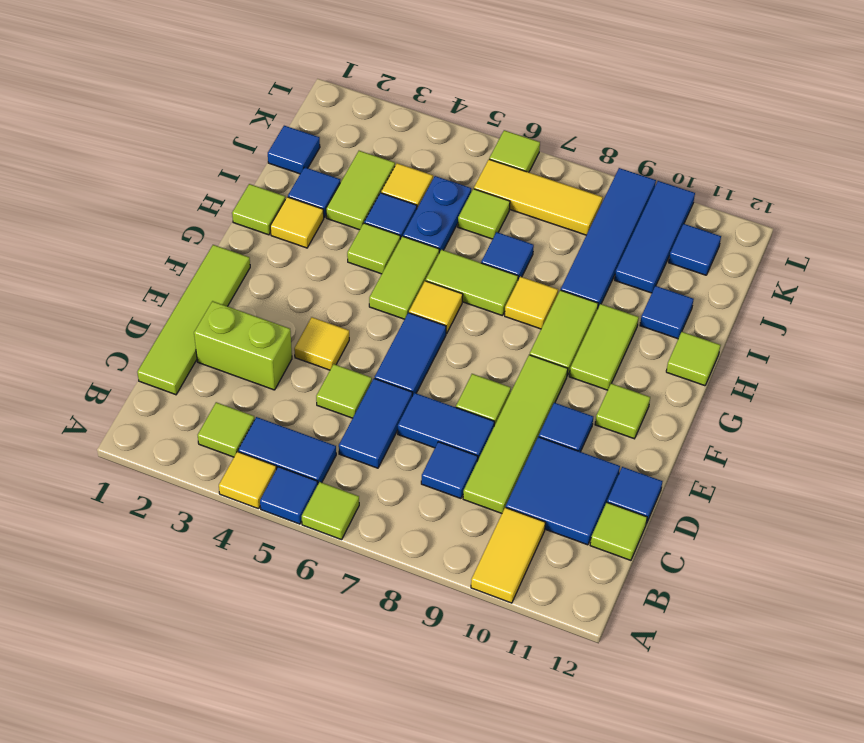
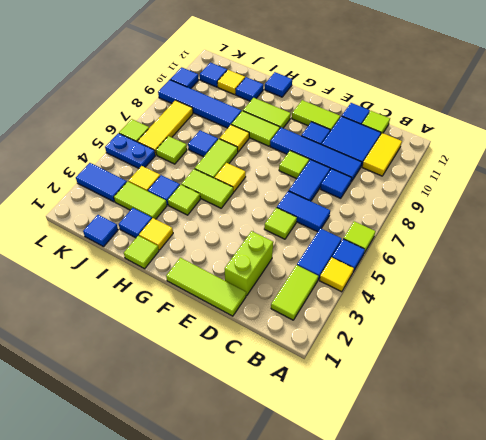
yellow 1x2 tile [471,507,545,603] -> yellow 1x2 tile turned to [362,133,402,176]
lime 1x1 tile [198,402,255,457] -> lime 1x2 tile [271,265,318,320]
lime 1x4 tile [137,245,250,395] -> lime 1x3 tile [166,258,246,316]
lime 1x4 tile [463,355,568,513] -> blue 1x4 tile [270,128,362,182]
yellow 1x1 tile [294,317,349,370] -> yellow 1x1 tile moved to [217,70,245,95]
blue 1x2 tile [375,313,446,396] -> blue 1x2 tile moved to [76,163,127,202]
lime 1x1 tile [595,383,650,439] -> lime 1x2 tile [292,100,340,131]
lime 1x1 tile [666,332,721,386] -> blue 1x1 tile [265,72,292,97]
blue 1x2 plate [403,176,471,253] -> blue 1x2 plate moved to [105,133,155,168]
blue 1x3 tile [615,181,695,293] -> blue 1x1 tile [170,67,199,89]

